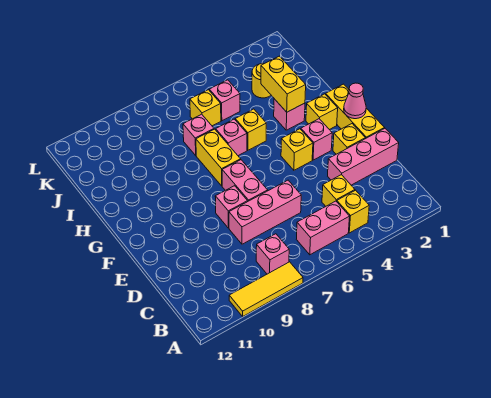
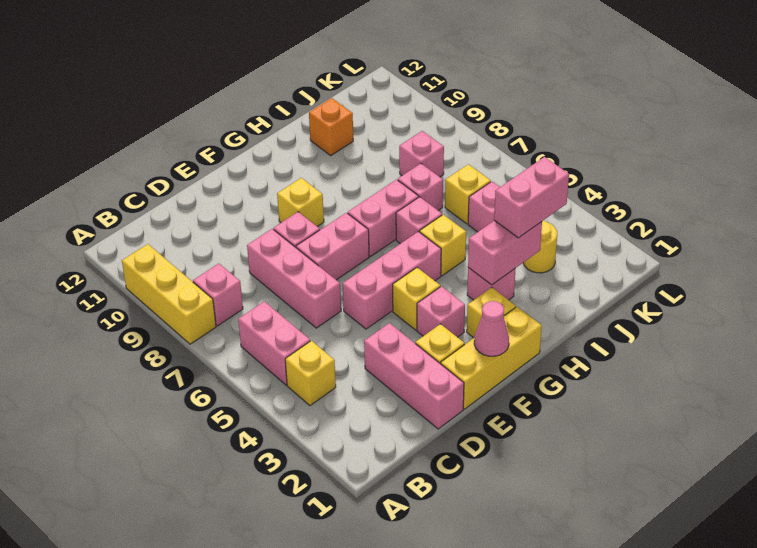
yellow 1x3 tile [229,262,303,316] -> yellow 1x3 brick [122,244,216,344]
yellow 1x1 brick [322,175,355,206] -> yellow 1x1 brick moved to [277,178,324,227]
none -> pink 1x3 brick [343,231,441,329]
yellow 1x2 brick [196,129,241,186] -> pink 1x2 brick [348,180,419,257]
yellow 1x2 brick [261,56,306,112] -> pink 1x2 brick [468,220,542,285]
none -> pink 1x2 brick [494,157,569,238]
none -> orange 1x1 brick [309,98,353,155]
none -> pink 1x1 brick [399,131,444,177]

